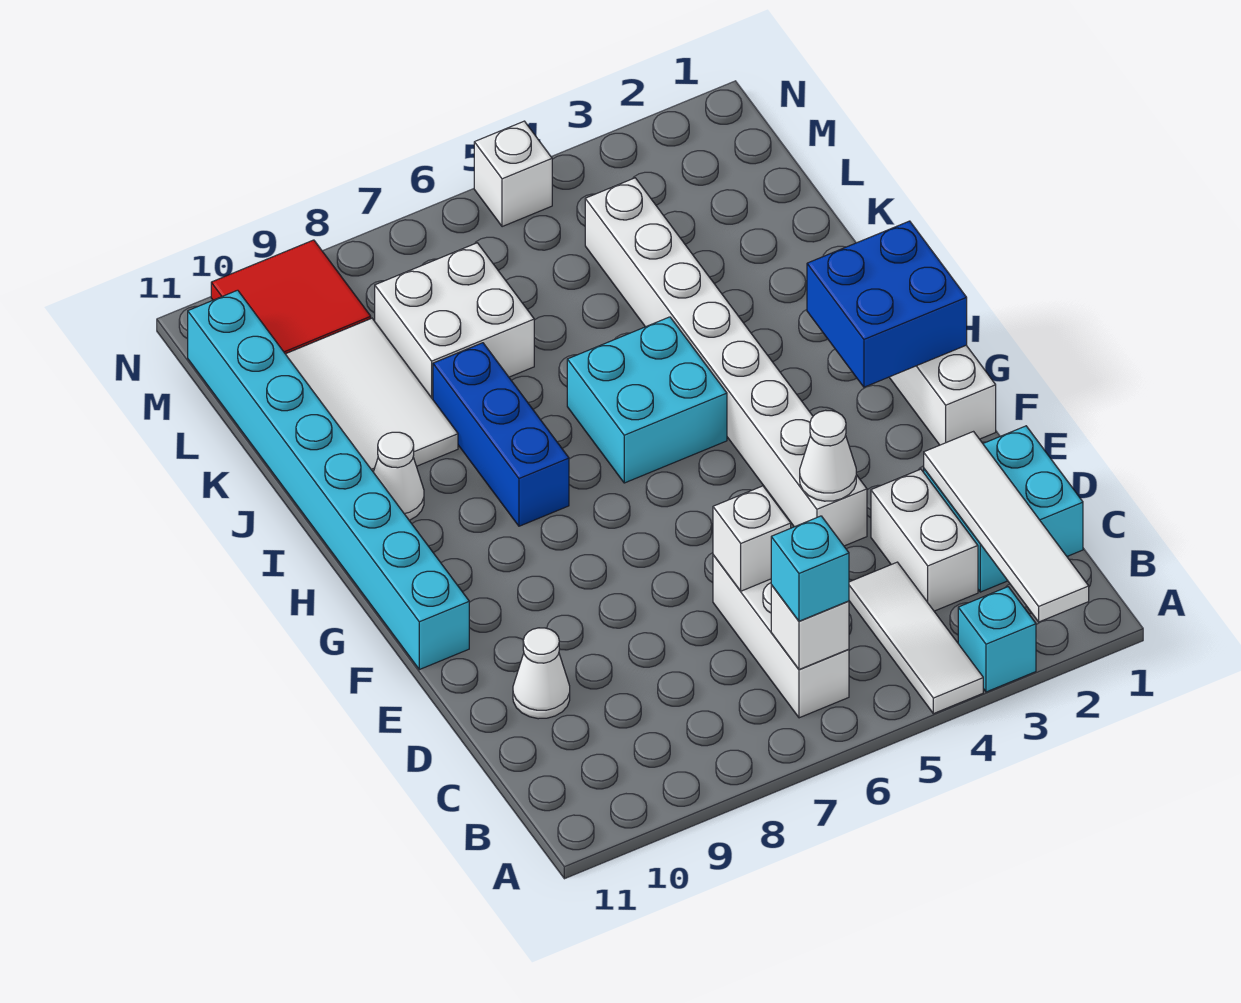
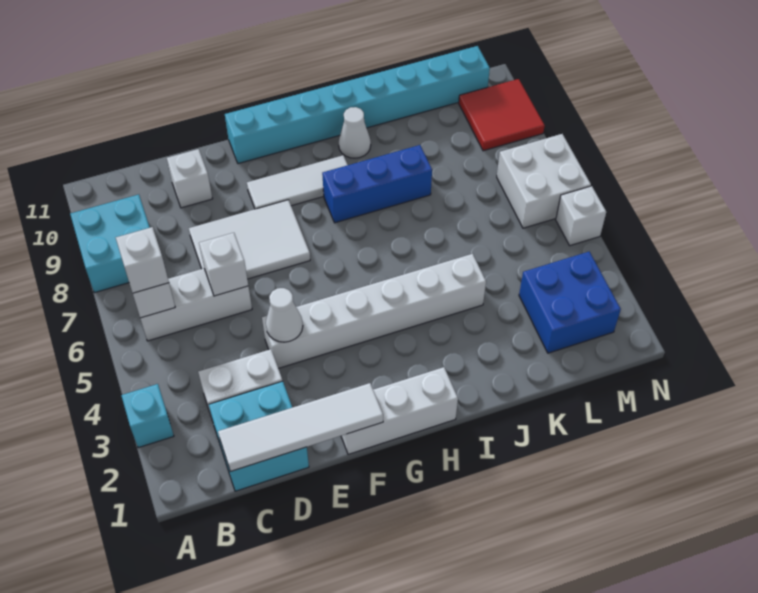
white 1x4 tile [924,432,1089,622] -> white 1x4 tile moved to [218,383,383,472]
white 1x3 tile [849,562,983,714] -> white 1x3 tile moved to [247,155,348,209]
cyan 1x1 brick [771,516,849,621] -> white 1x1 brick [116,227,169,293]
white 1x1 cone [513,628,570,719] -> white 1x1 brick [167,149,213,208]
white 1x8 brick [585,178,867,546] -> white 1x6 brick [262,254,486,368]
blue 2x2 brick [807,221,967,387] -> blue 2x2 brick moved to [519,252,621,353]
cyan 2x2 brick [567,317,727,483] -> cyan 2x2 brick moved to [70,194,150,293]
white 2x3 tile [286,318,458,472] -> white 2x3 tile moved to [189,200,310,279]
white 2x2 brick [375,243,534,399] -> white 2x2 brick moved to [497,134,591,228]

